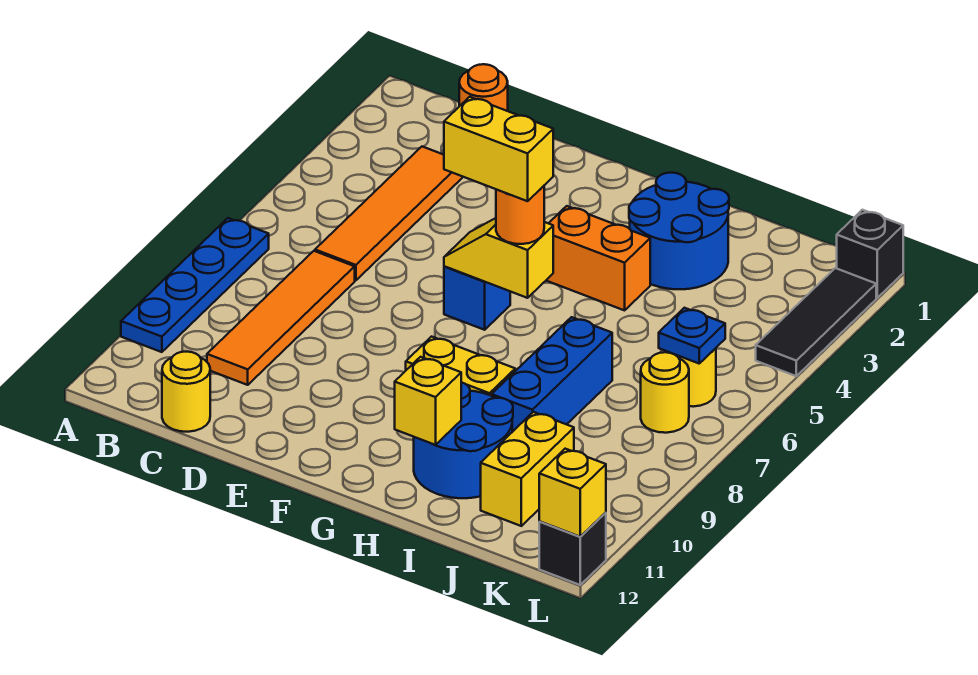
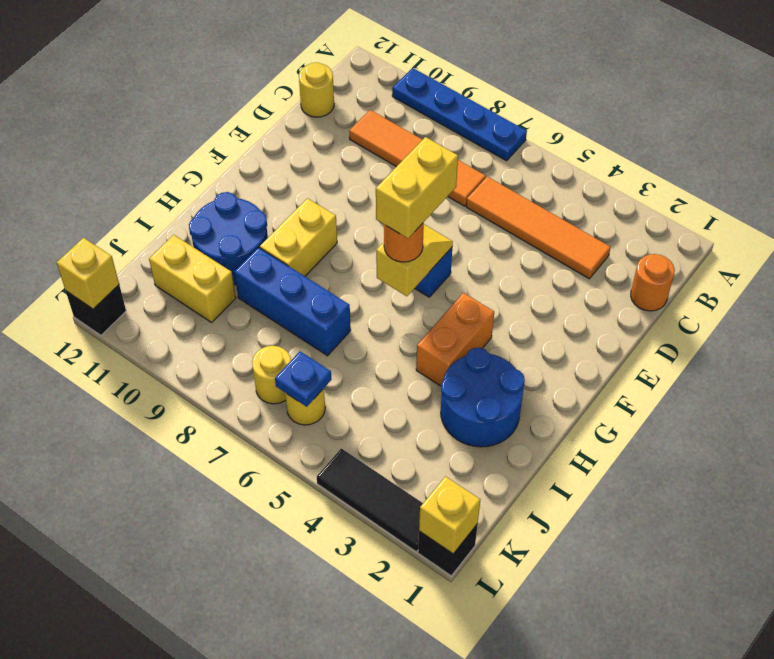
yellow 1x1 brick [395,357,461,445] -> yellow 1x1 brick moved to [419,476,480,554]

